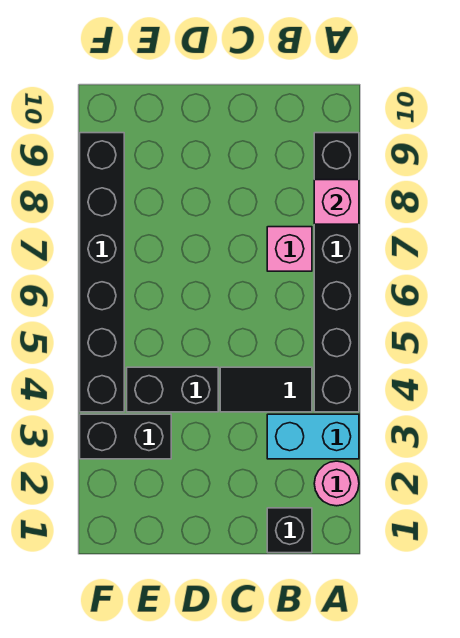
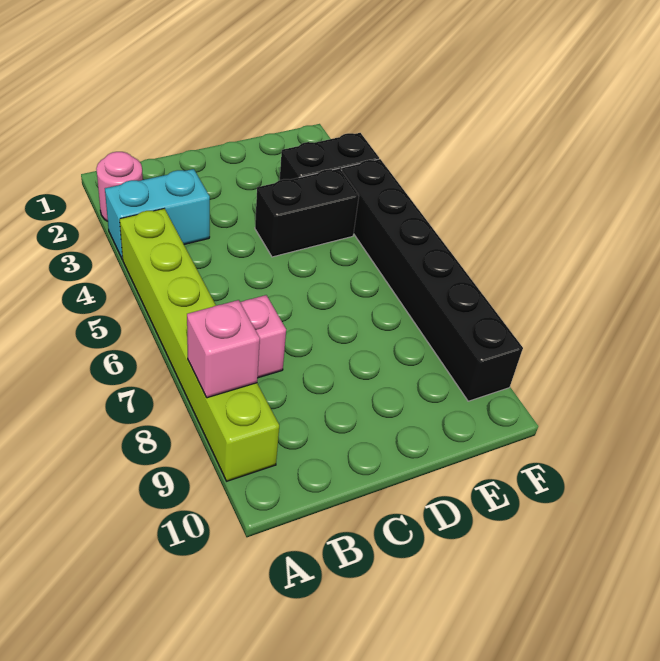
black 1x6 brick [314,133,359,412] -> lime 1x6 brick [120,209,279,481]
black 1x1 brick [267,508,312,553] -> none
black 1x2 tile [220,367,312,412] -> none

